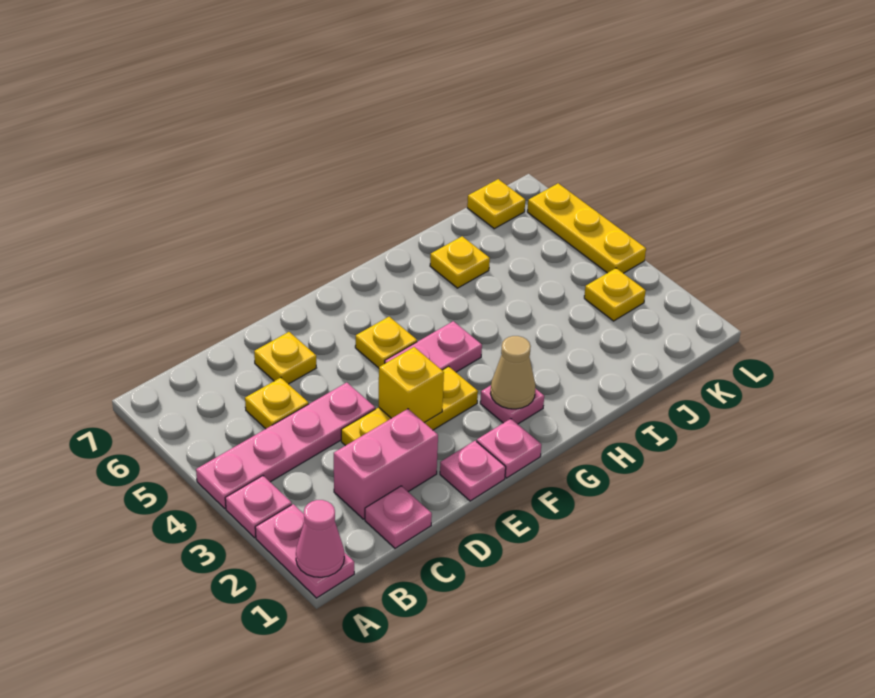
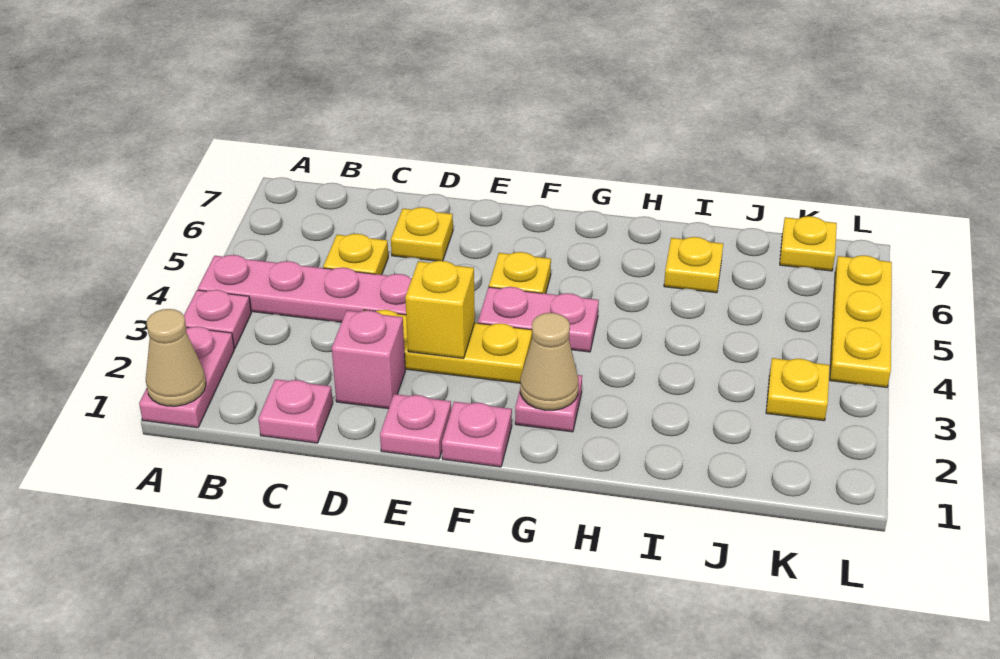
pink 1x1 cone [296,500,344,577] -> tan 1x1 cone [146,309,206,406]
pink 1x2 brick [334,409,438,519] -> pink 1x1 brick [332,310,405,409]

